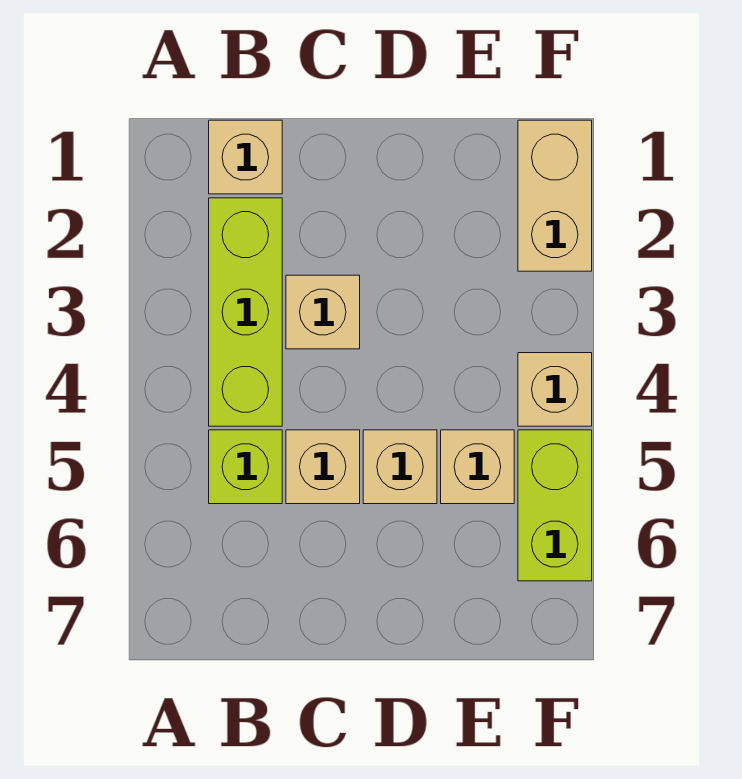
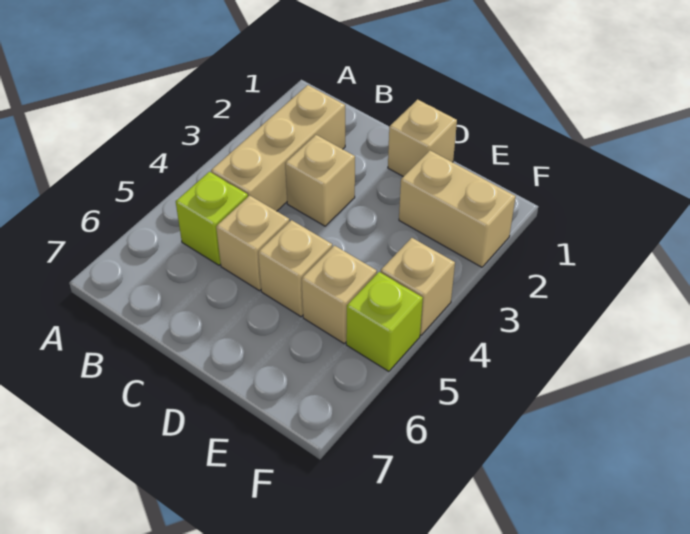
tan 1x1 brick [209,120,282,194] -> tan 1x1 brick moved to [388,100,457,177]
lime 1x3 brick [209,198,282,426] -> tan 1x3 brick [211,85,345,211]
tan 1x2 brick [518,120,592,271] -> tan 1x2 brick turned to [399,151,516,267]
lime 1x2 brick [518,430,592,581] -> lime 1x1 brick [346,272,423,371]

